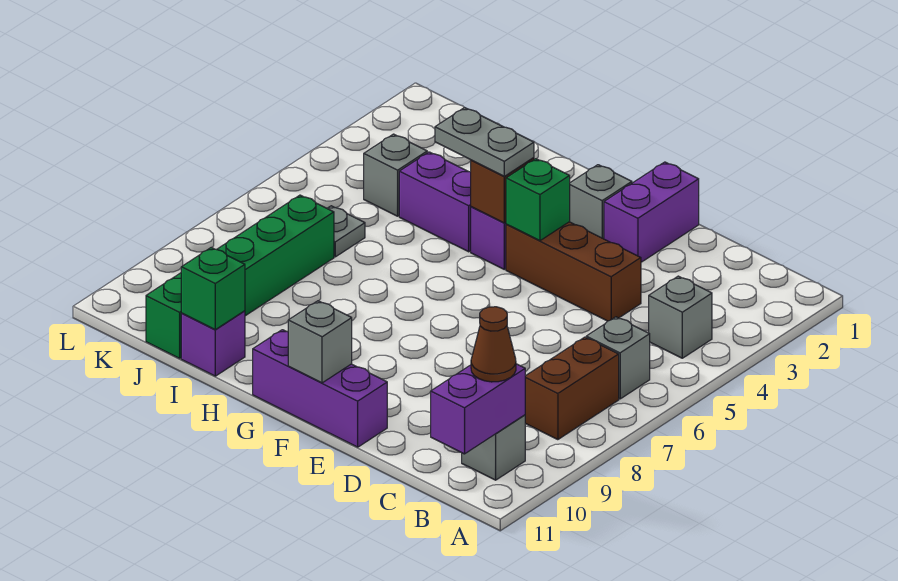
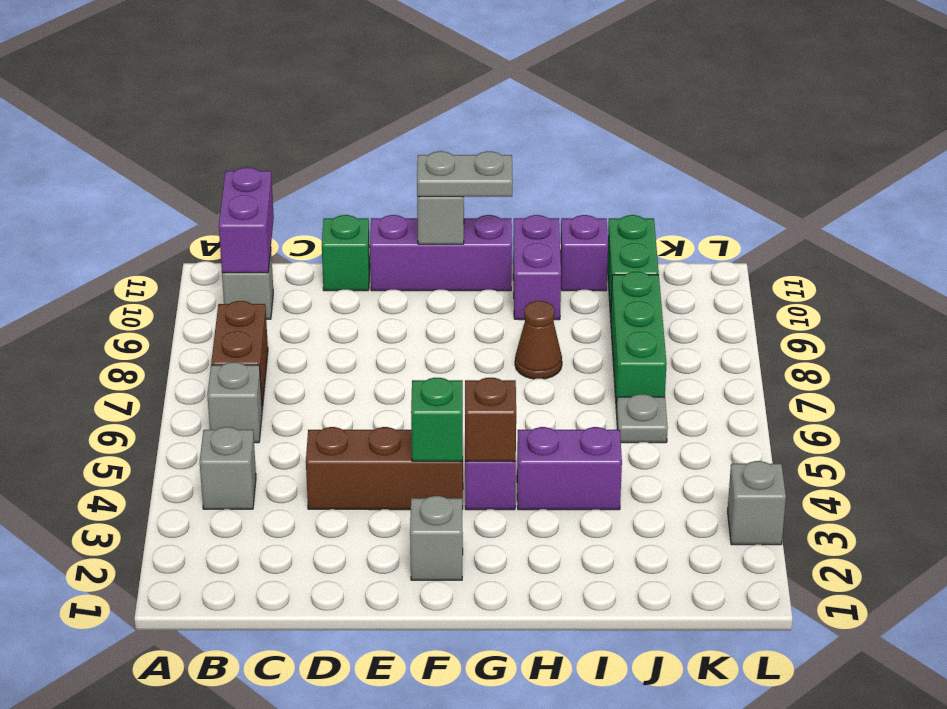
brown 1x1 cone [471,307,516,382] -> brown 1x1 cone moved to [515,301,562,379]
purple 1x2 brick [604,162,699,262] -> purple 1x2 brick moved to [513,215,561,320]
grey 1x2 plate [435,108,534,176] -> grey 1x2 plate moved to [417,151,513,197]
green 1x1 brick [181,248,245,329] -> green 1x1 brick moved to [322,215,370,291]
grey 1x1 brick [364,134,427,216] -> grey 1x1 brick moved to [728,461,786,545]

